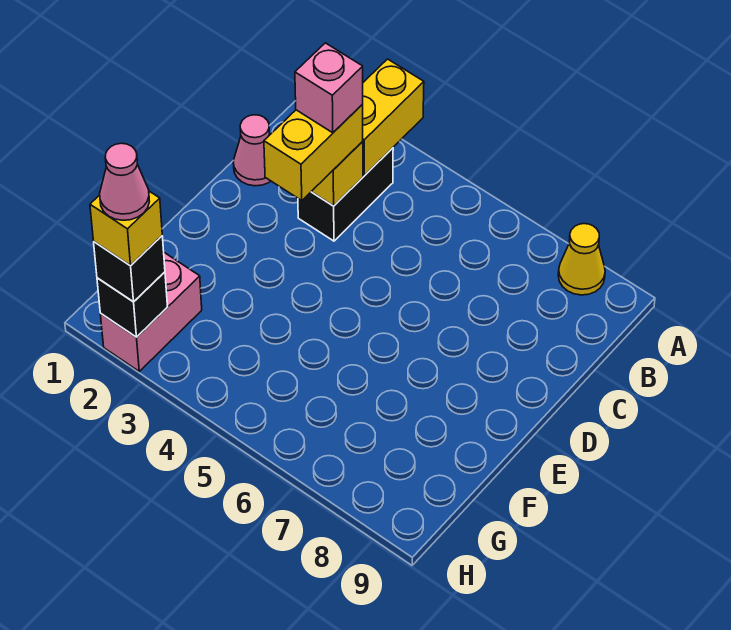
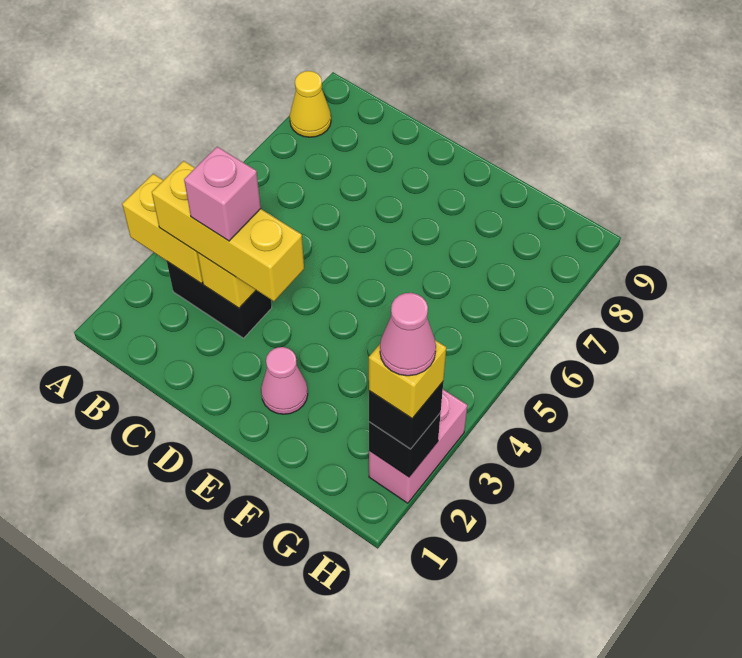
pink 1x1 cone [233,115,271,186] -> pink 1x1 cone moved to [261,347,308,414]
yellow 1x2 brick [264,104,363,201] -> yellow 1x3 brick [152,161,304,301]
pink 1x2 brick [100,253,202,371] -> pink 1x2 brick turned to [369,389,468,503]

